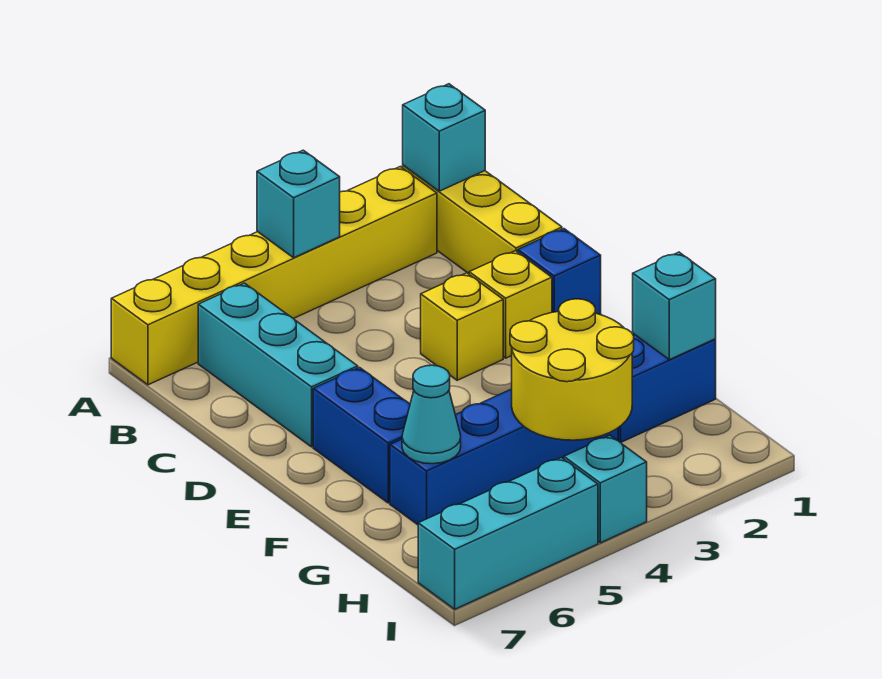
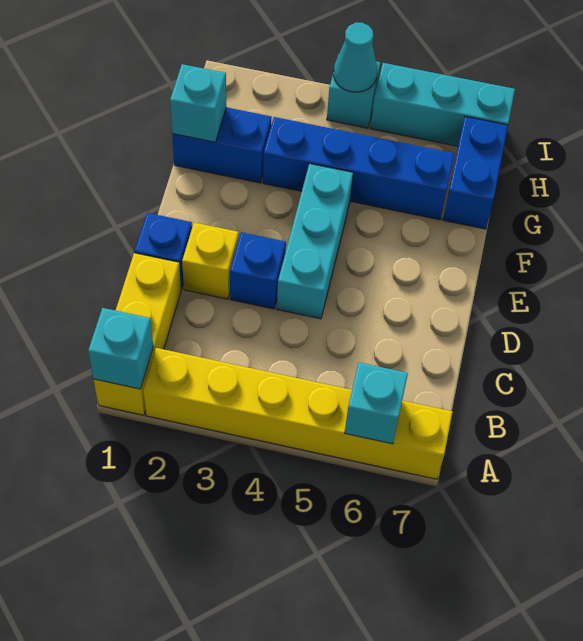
cyan 1x1 brick [257,150,340,258] -> cyan 1x1 brick moved to [345,363,408,444]
cyan 1x3 brick [198,283,358,447] -> cyan 1x3 brick moved to [277,164,353,319]
yellow 1x1 brick [421,273,503,380] -> blue 1x1 brick [230,232,286,309]
blue 1x2 brick [313,368,410,503] -> blue 1x2 brick moved to [443,117,508,229]
yellow 2x2 round brick [510,299,634,440] -> none
cyan 1x1 cone [402,365,461,464] -> cyan 1x1 cone moved to [334,23,377,92]

